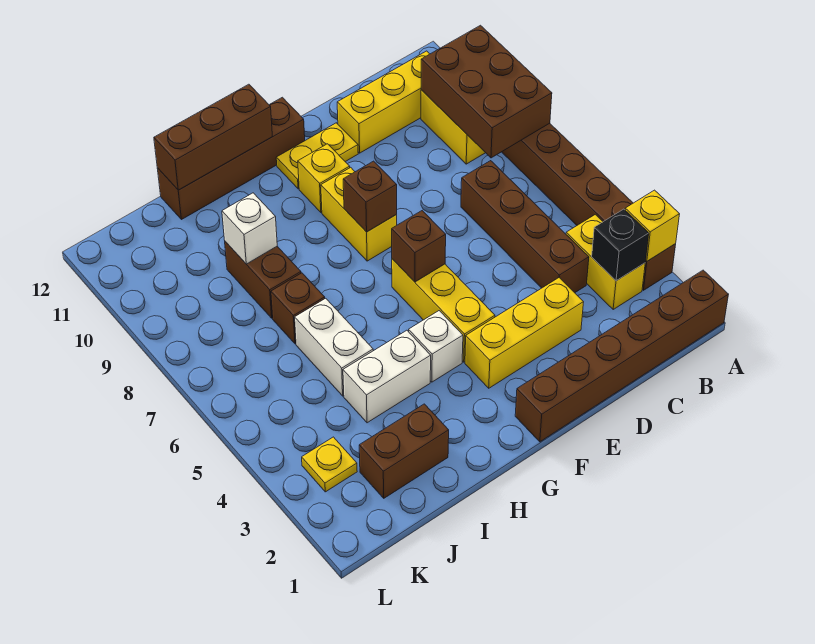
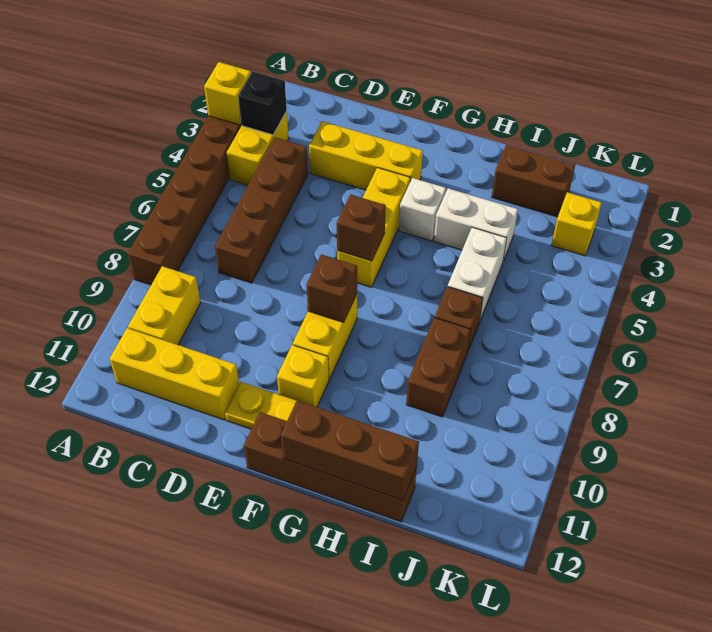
brown 1x6 brick [515,270,728,442] -> none
brown 2x3 brick [421,25,552,158] -> none
white 1x1 brick [222,193,277,264] -> none
yellow 1x1 plate [302,437,357,492] -> yellow 1x1 brick [551,192,601,256]

